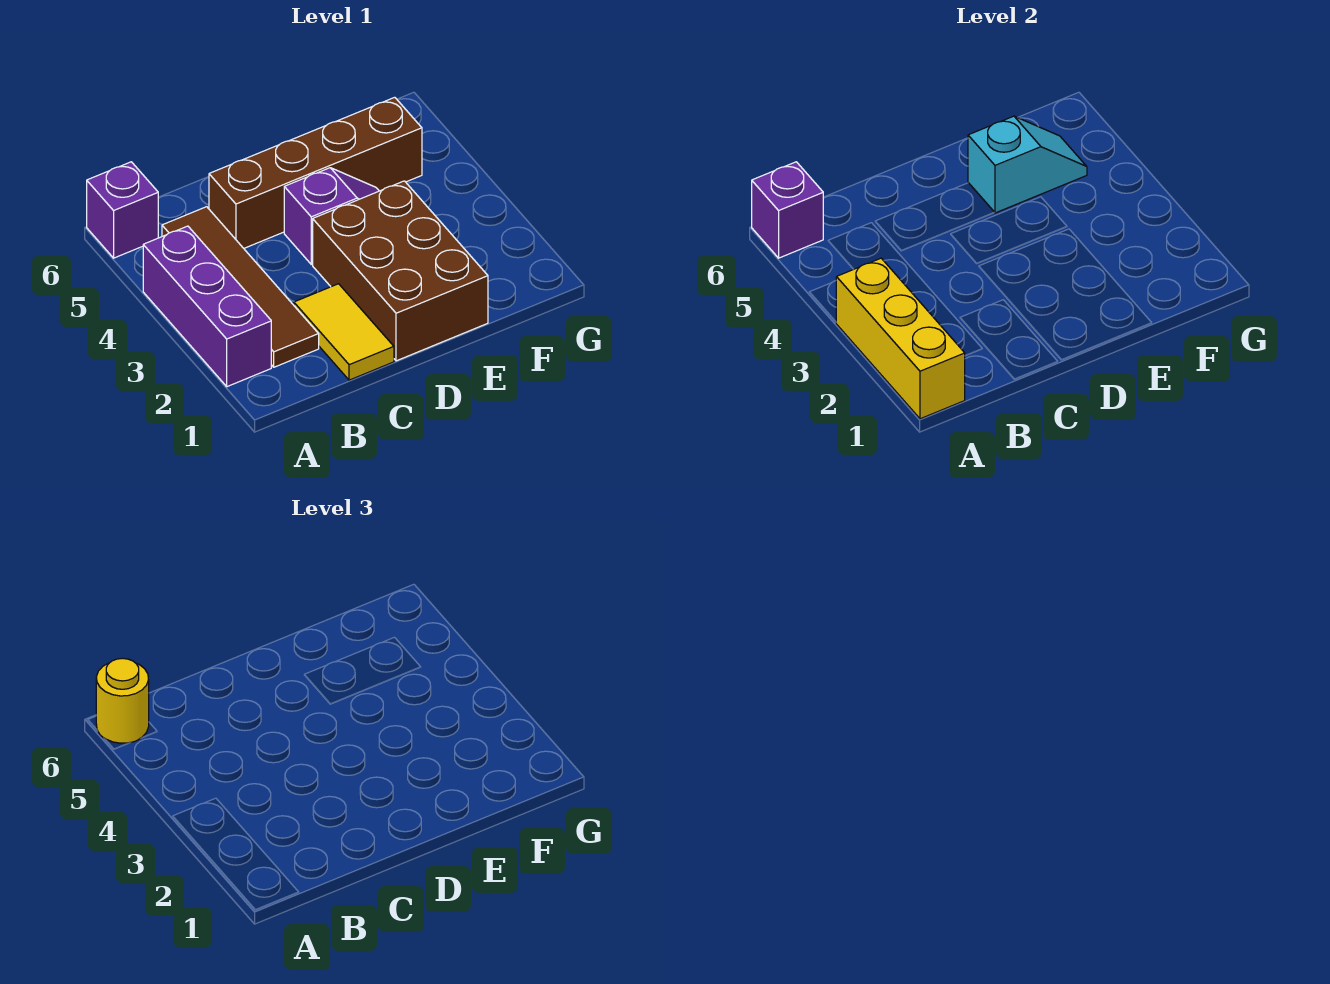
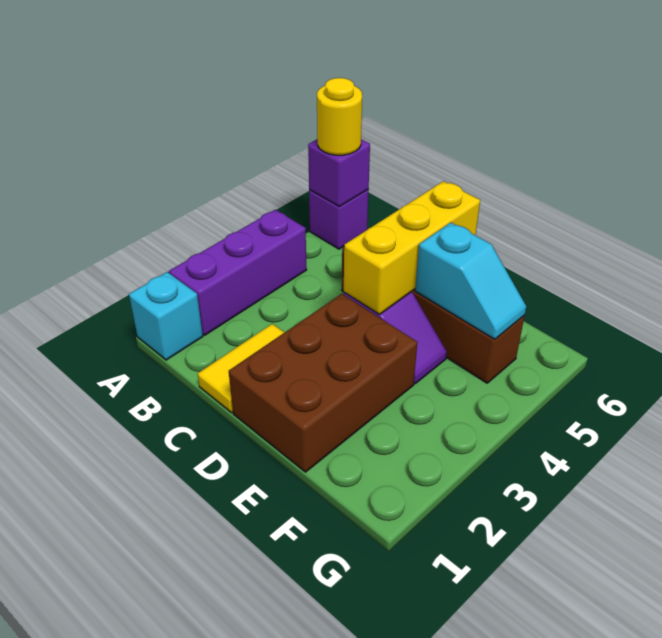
none -> cyan 1x1 brick [129,272,203,360]
yellow 1x3 brick [836,258,965,419] -> yellow 1x3 brick moved to [344,181,480,314]
brown 1x4 tile [162,207,319,367] -> none

